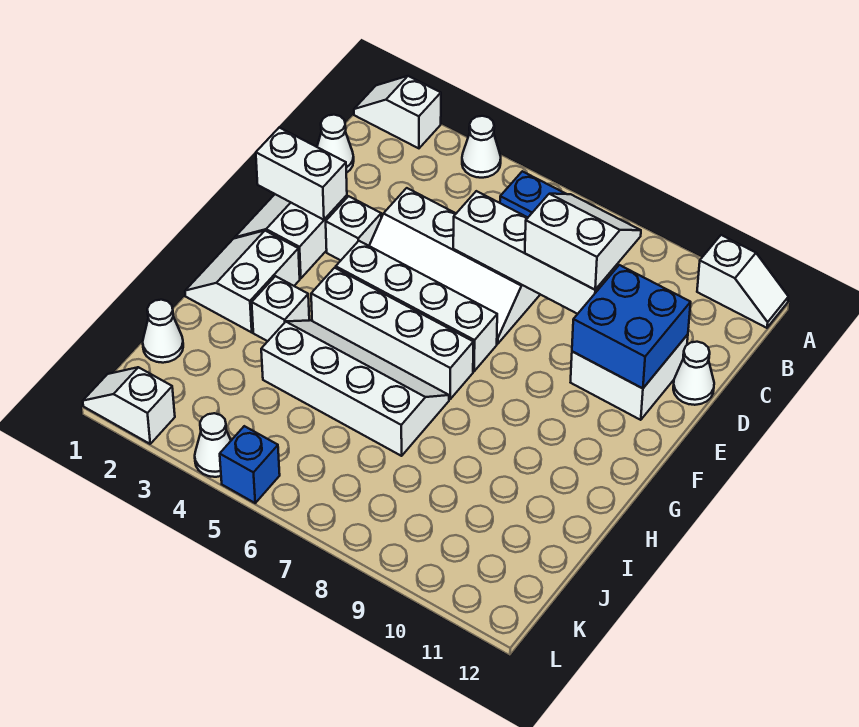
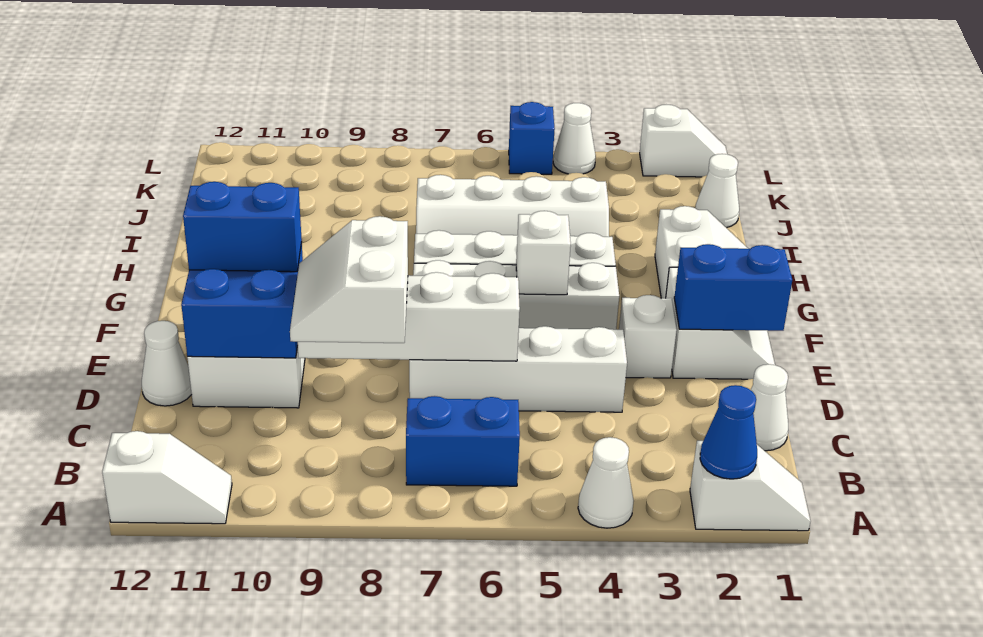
none -> blue 1x1 cone [700,385,757,479]
white 1x2 slope [697,235,788,328] -> white 1x2 slope turned to [102,431,232,524]
white 2x2 slope [525,194,641,290] -> white 2x2 slope turned to [290,216,408,343]
white 1x2 brick [256,128,347,220] -> blue 1x2 brick [674,244,792,331]
none -> blue 1x2 brick [183,182,302,272]
white 1x1 brick [252,276,309,341] -> white 1x1 brick moved to [516,211,571,295]

